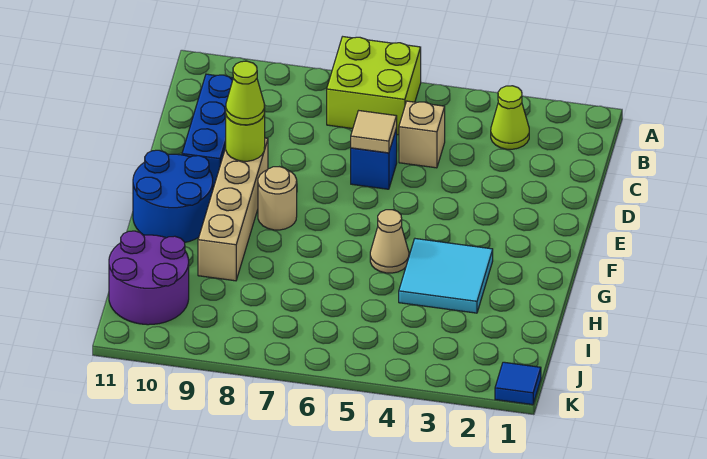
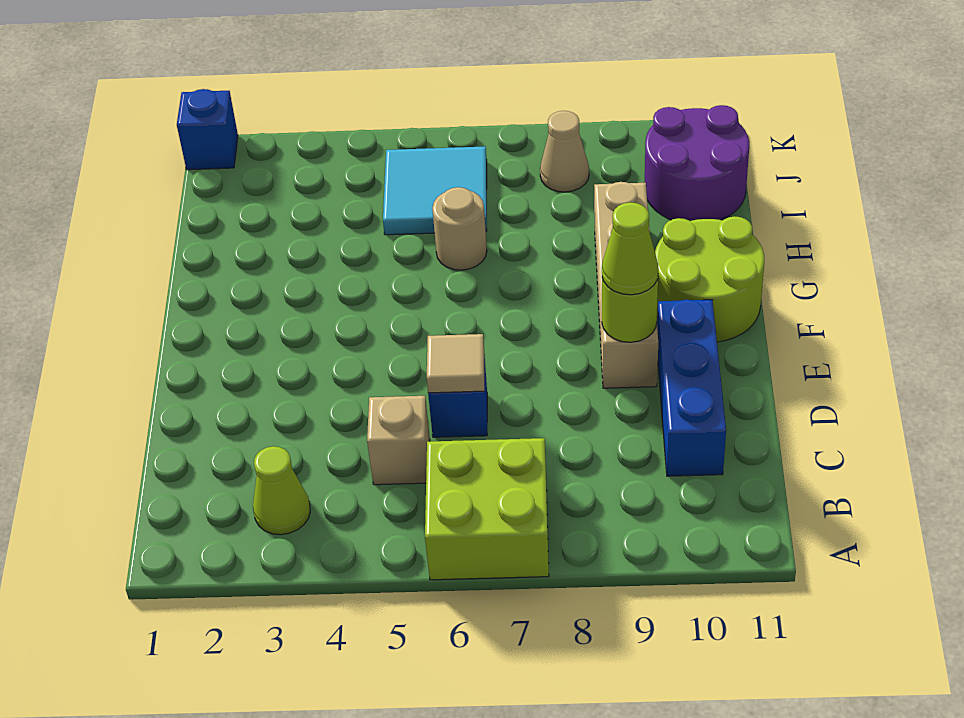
tan 1x1 round brick [258,167,297,230] -> tan 1x1 round brick moved to [432,187,487,270]
blue 2x2 round brick [133,150,213,242] -> lime 2x2 round brick [655,216,764,342]
cyan 2x2 tile [399,239,493,313] -> cyan 2x2 tile moved to [383,146,487,235]
tan 1x1 cone [370,210,409,273] -> tan 1x1 cone moved to [540,111,589,192]
blue 1x1 tile [495,362,541,405] -> blue 1x1 brick [177,89,238,170]

